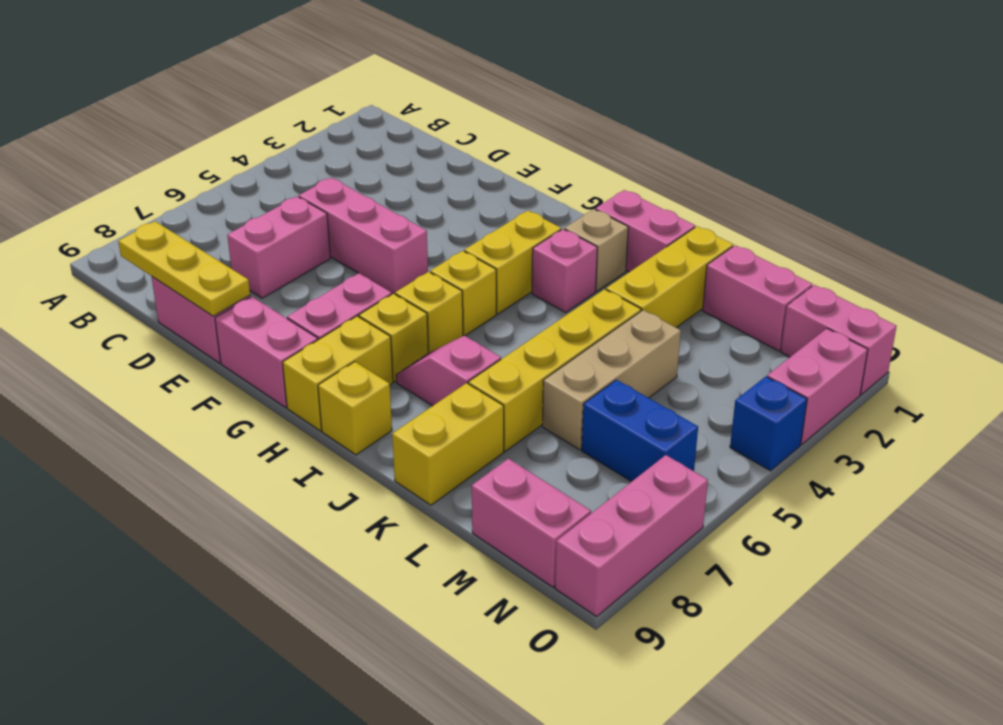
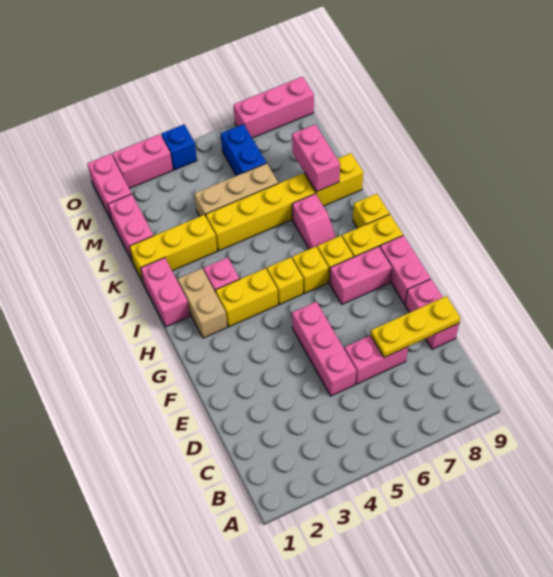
yellow 1x3 plate [118,221,250,316] -> yellow 1x3 plate turned to [371,296,460,357]
tan 1x1 brick [565,209,628,291] -> tan 1x2 brick [178,269,227,338]
pink 1x2 brick [472,459,591,587] -> pink 1x2 brick moved to [292,124,340,192]

